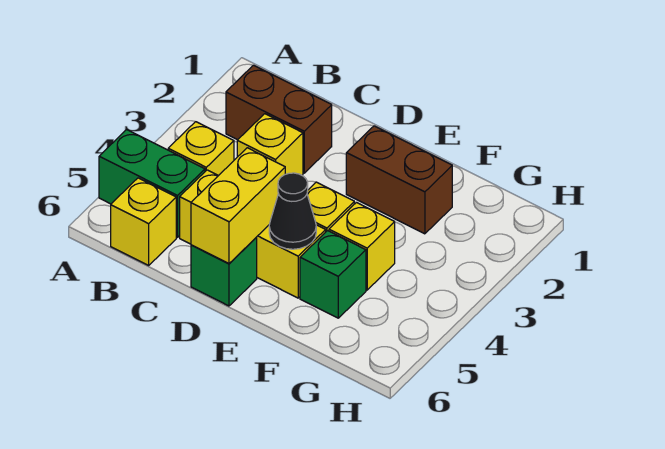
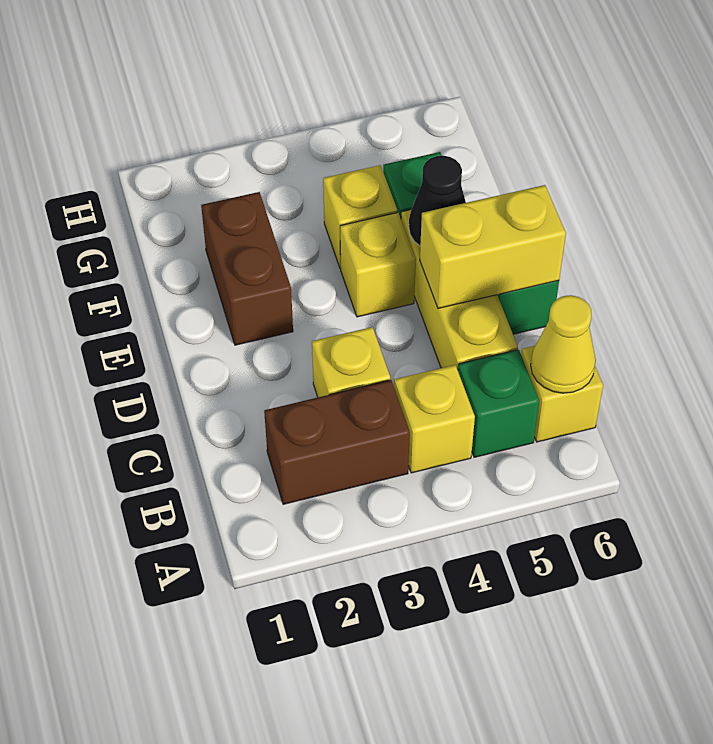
green 1x2 brick [99,130,205,237] -> green 1x1 brick [458,350,539,457]
brown 1x2 brick [226,65,332,173] -> brown 1x2 brick turned to [264,380,410,504]
none -> yellow 1x1 cone [531,295,596,393]

